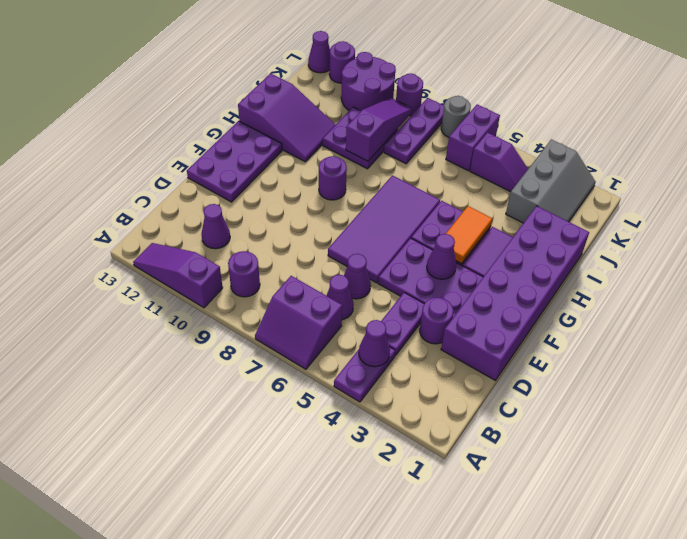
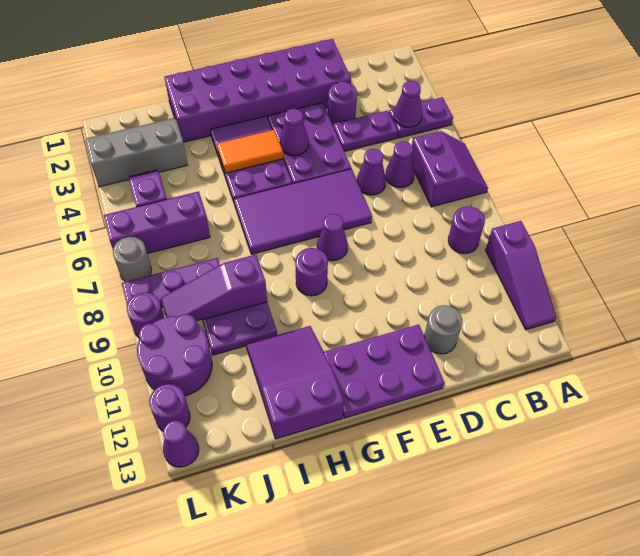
purple 1x1 cone [202,204,230,249] -> purple 1x1 cone moved to [317,214,348,261]
none -> grey 1x1 round brick [424,305,462,354]
purple 1x2 brick [446,105,500,171] -> purple 1x3 brick [104,191,210,254]

